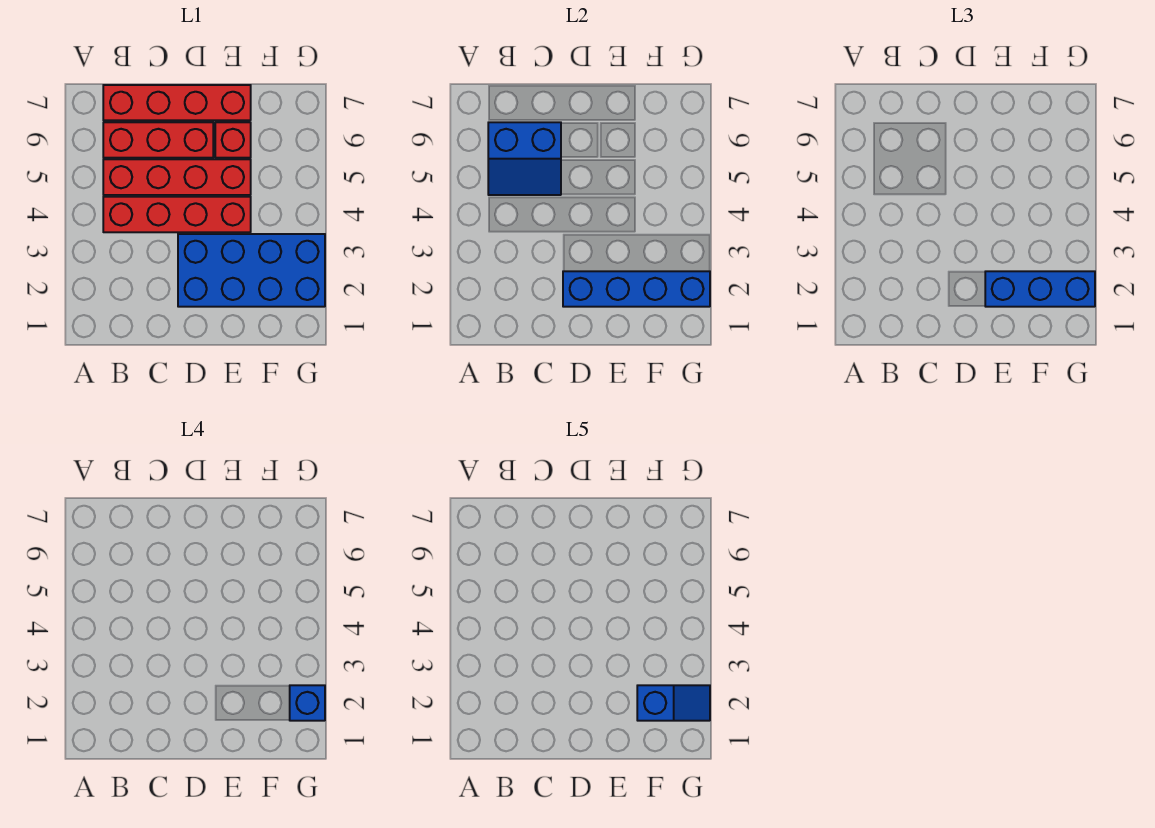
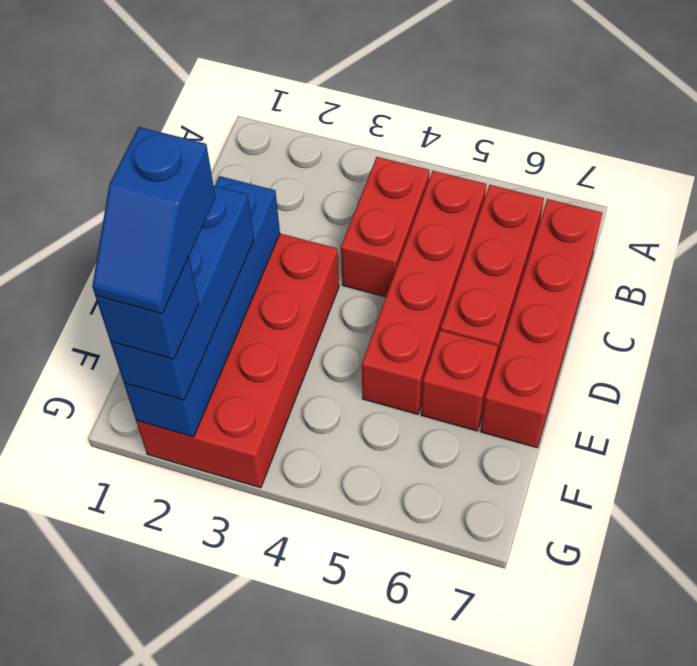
red 1x4 brick [103,197,251,232] -> red 1x2 brick [341,157,430,297]
blue 2x2 slope [488,122,561,195] -> none
blue 2x4 brick [178,234,325,307] -> red 2x4 brick [136,234,339,488]

